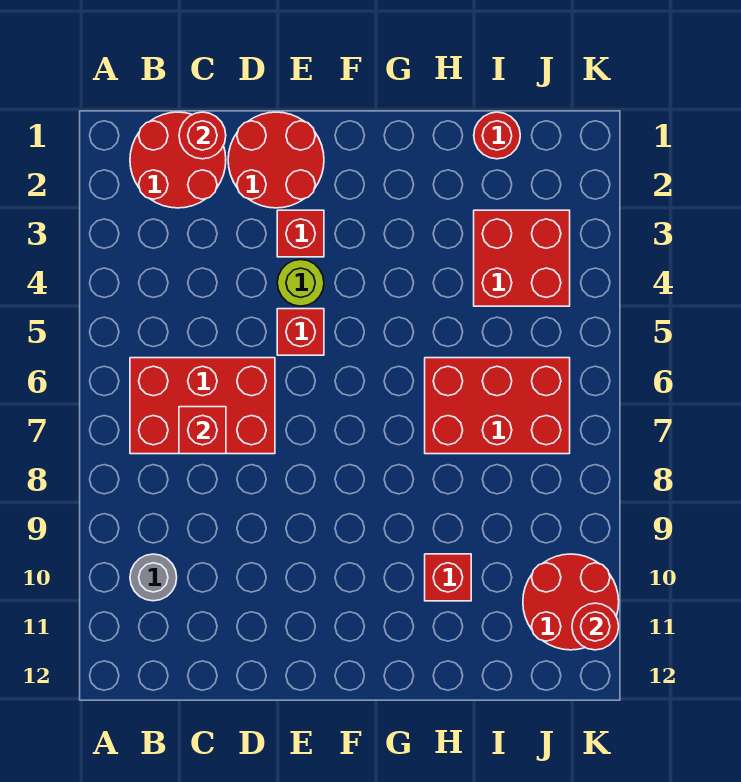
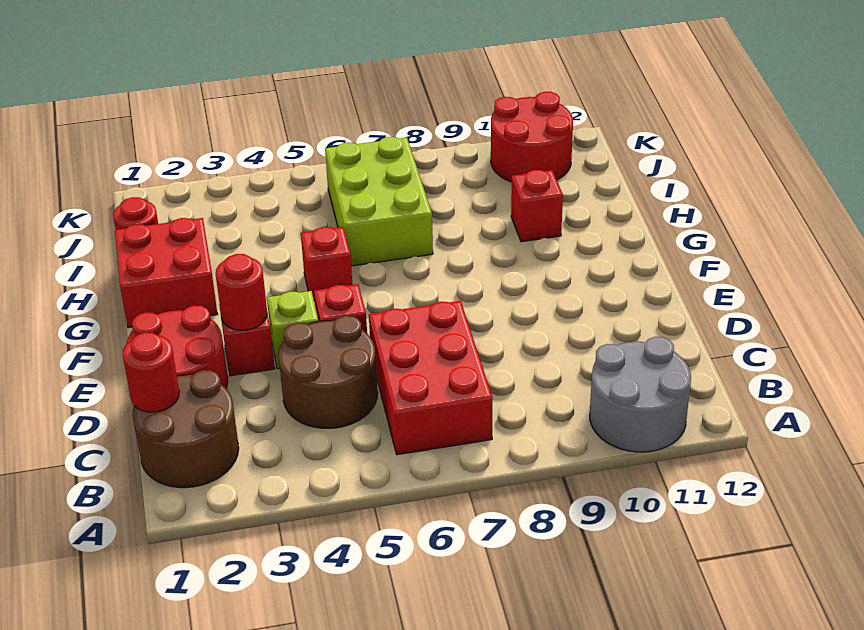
red 2x2 round brick [130,112,226,208] -> brown 2x2 round brick [133,370,239,488]
grey 1x1 round brick [130,554,177,601] -> grey 2x2 round brick [590,337,691,452]
none -> brown 2x2 round brick [279,316,378,428]
red 1x1 brick [179,407,226,454] -> red 1x1 brick moved to [301,227,352,301]
lime 1x1 round brick [277,260,324,306] -> lime 1x1 brick [267,291,318,369]
red 2x3 brick [425,358,570,454] -> lime 2x3 brick [325,137,433,266]
red 2x2 brick [474,210,570,306] -> red 2x2 brick moved to [115,218,217,328]
red 1x1 round brick [572,603,619,650] -> red 1x1 round brick moved to [216,254,267,330]

